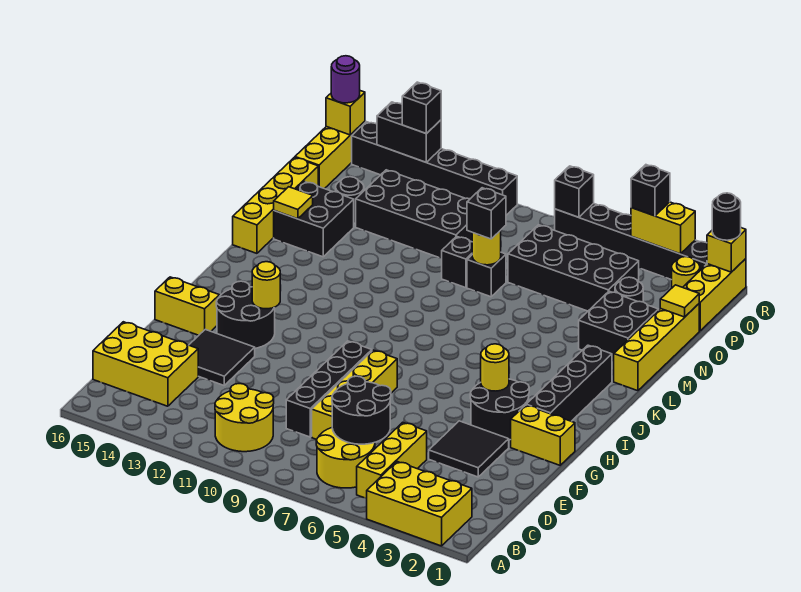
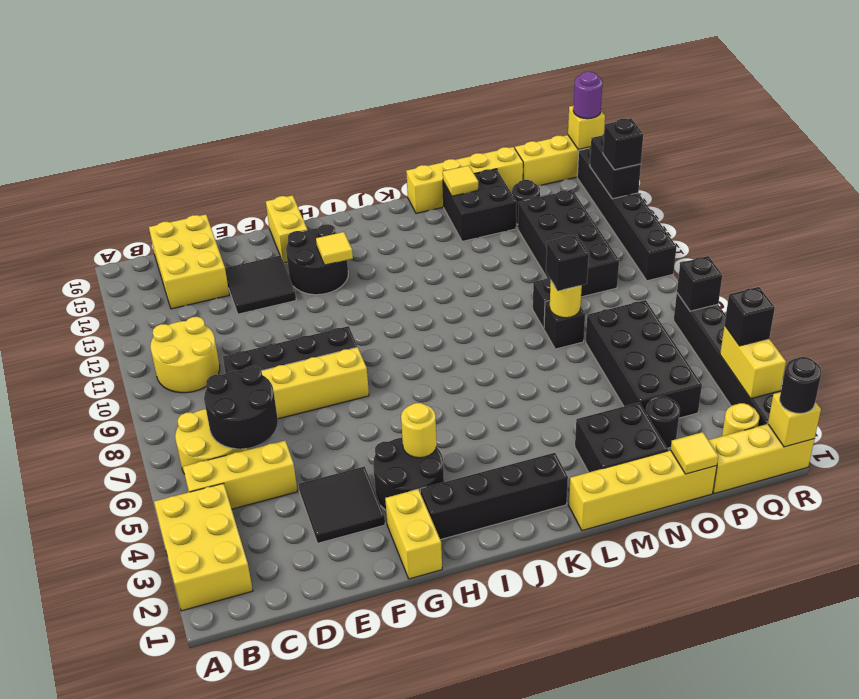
yellow 1x1 round brick [252,262,280,309] -> yellow 1x1 tile [316,232,353,265]

